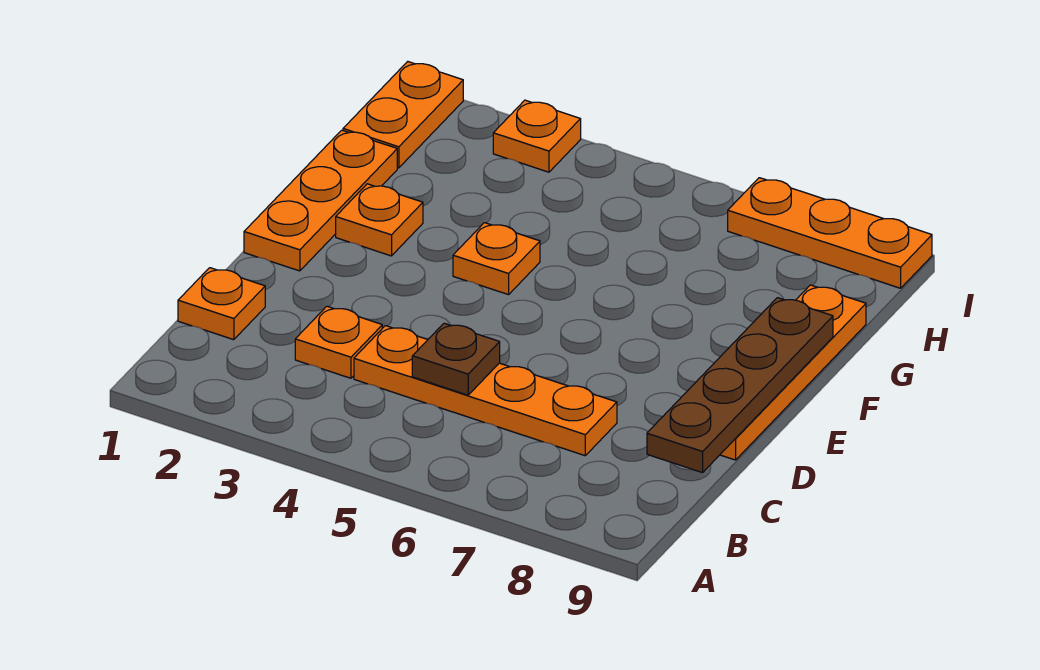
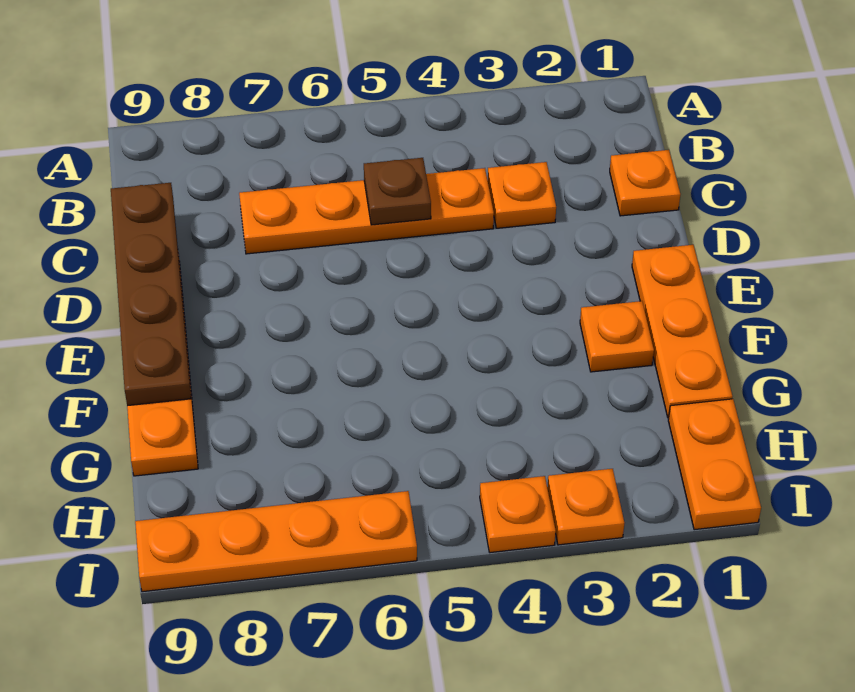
orange 1x1 plate [453,223,540,295] -> orange 1x1 plate moved to [480,476,556,553]
orange 1x3 plate [728,178,932,288] -> orange 1x4 plate [135,491,417,592]

